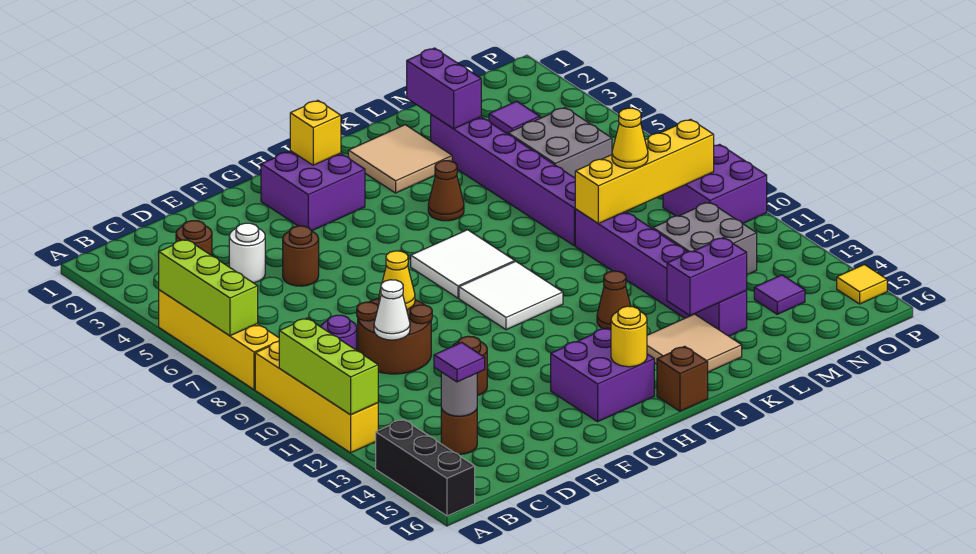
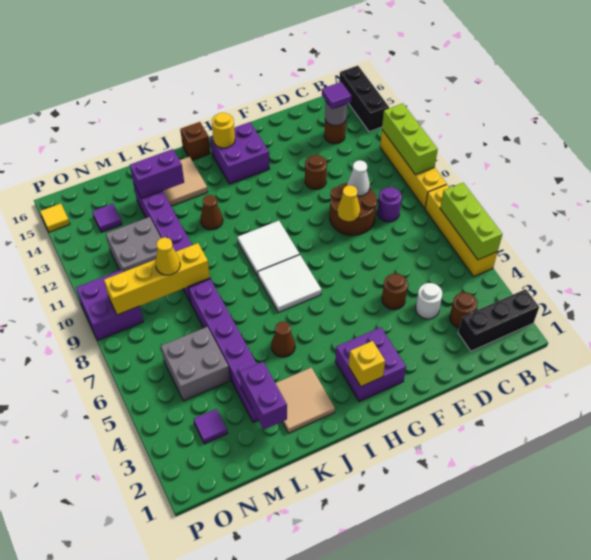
none -> black 1x3 brick [458,289,539,351]

